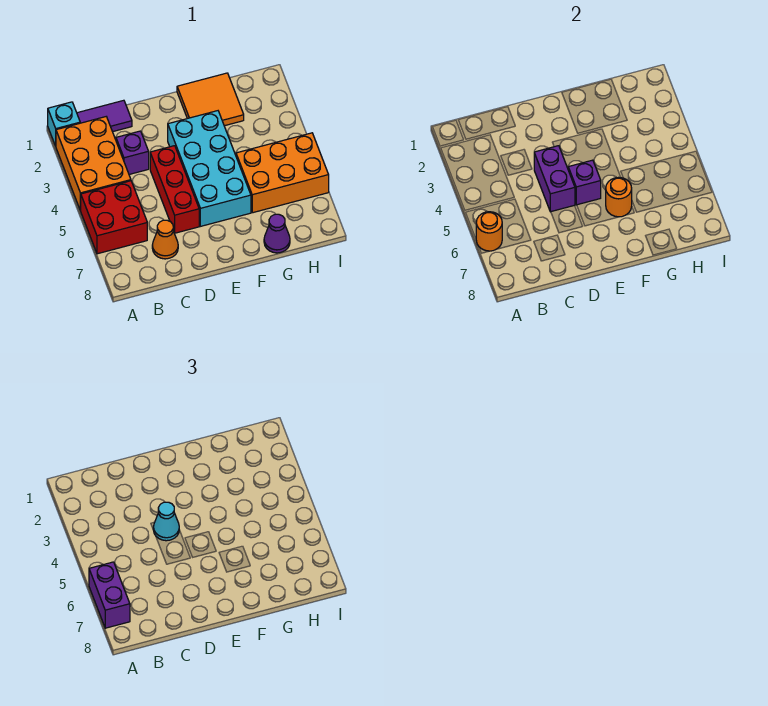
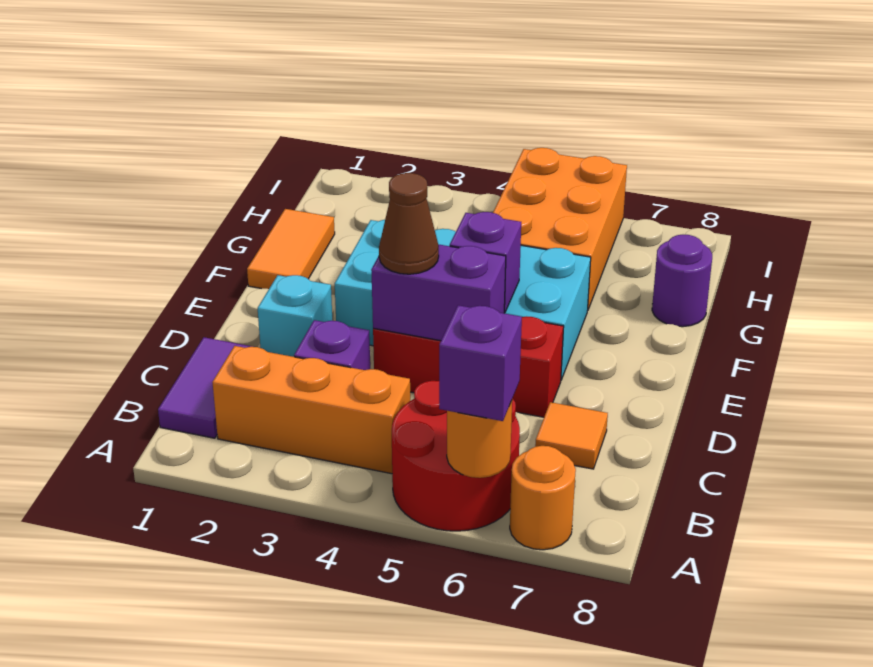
cyan 1x1 brick [48,102,80,146] -> cyan 1x1 brick moved to [258,275,332,357]
orange 2x3 brick [56,117,131,211] -> orange 1x3 brick [212,346,410,474]
red 2x2 brick [81,181,147,254] -> red 2x2 round brick [392,381,520,531]
purple 1x2 brick [89,562,130,628] -> purple 1x1 brick [439,305,522,421]
orange 1x1 cone [152,220,178,259] -> orange 1x1 tile [535,402,608,469]
cyan 1x1 cone [153,502,179,541] -> brown 1x1 cone [379,173,439,274]
orange 2x2 tile [177,73,244,126] -> orange 1x2 tile [247,209,335,289]
orange 1x1 round brick [606,177,632,217] -> orange 1x1 round brick moved to [510,446,576,550]
purple 1x1 cone [264,214,290,253] -> purple 1x1 round brick [652,235,712,327]

